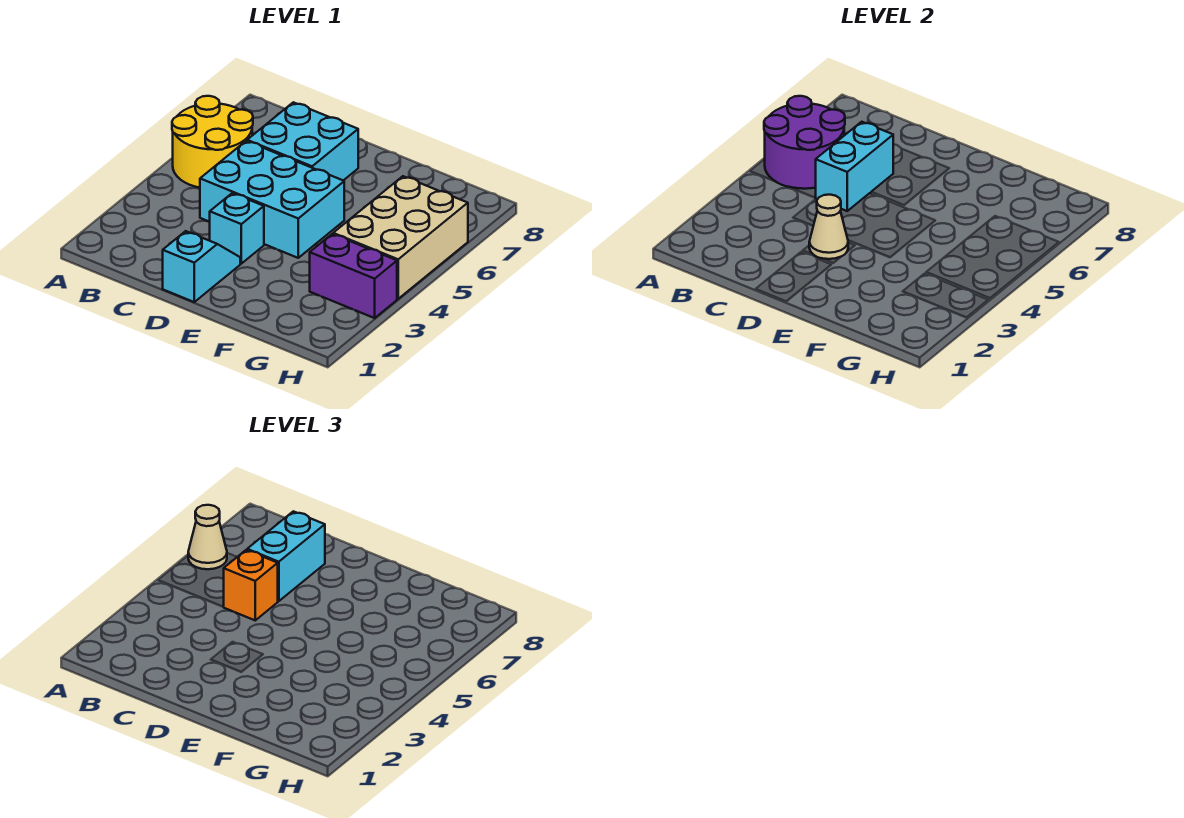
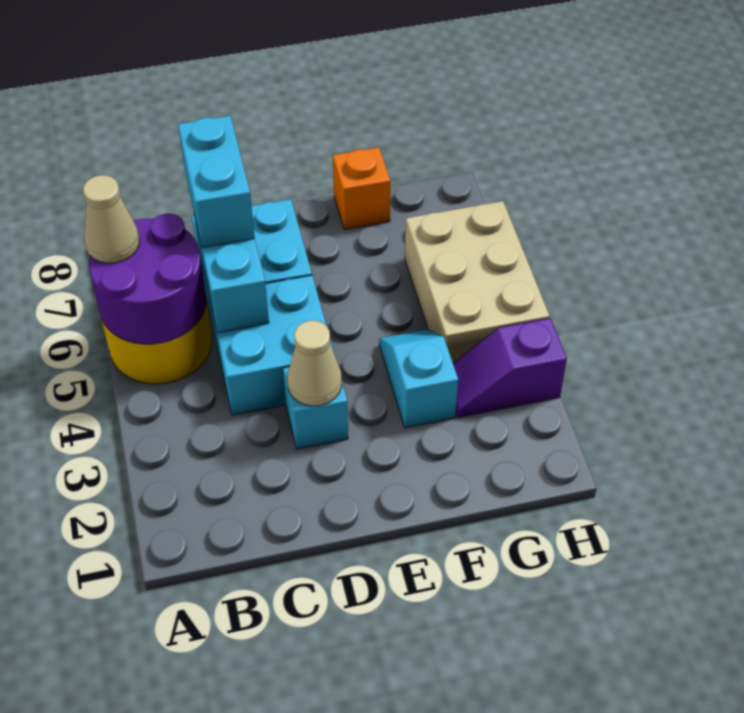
cyan 2x3 brick [200,141,344,258] -> cyan 2x2 brick [209,275,334,415]
orange 1x1 brick [224,550,278,620] -> orange 1x1 brick moved to [333,147,390,230]
cyan 1x2 slope [163,231,240,302] -> cyan 1x2 slope moved to [379,329,458,428]
purple 1x2 brick [310,234,397,318] -> purple 1x2 slope [453,318,567,417]

